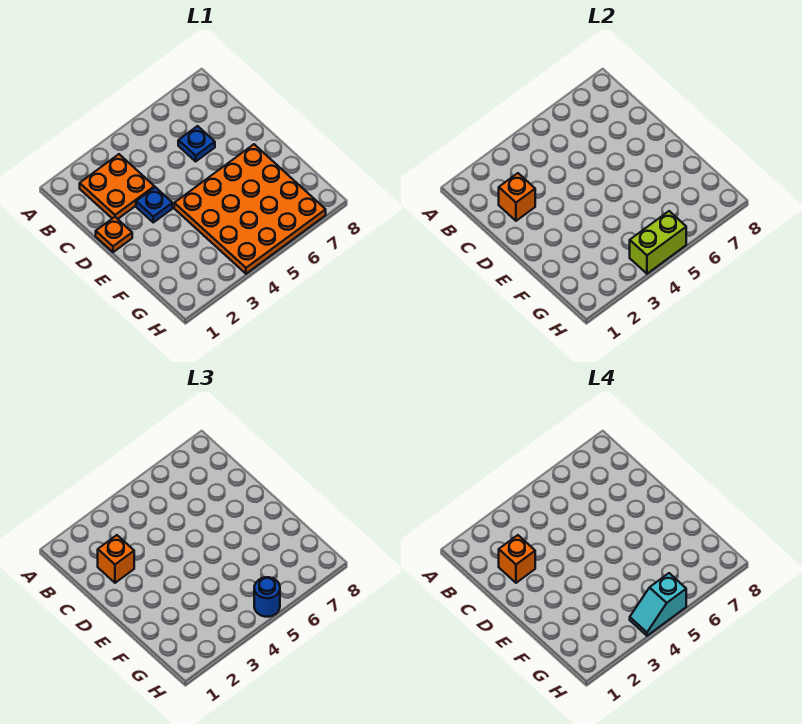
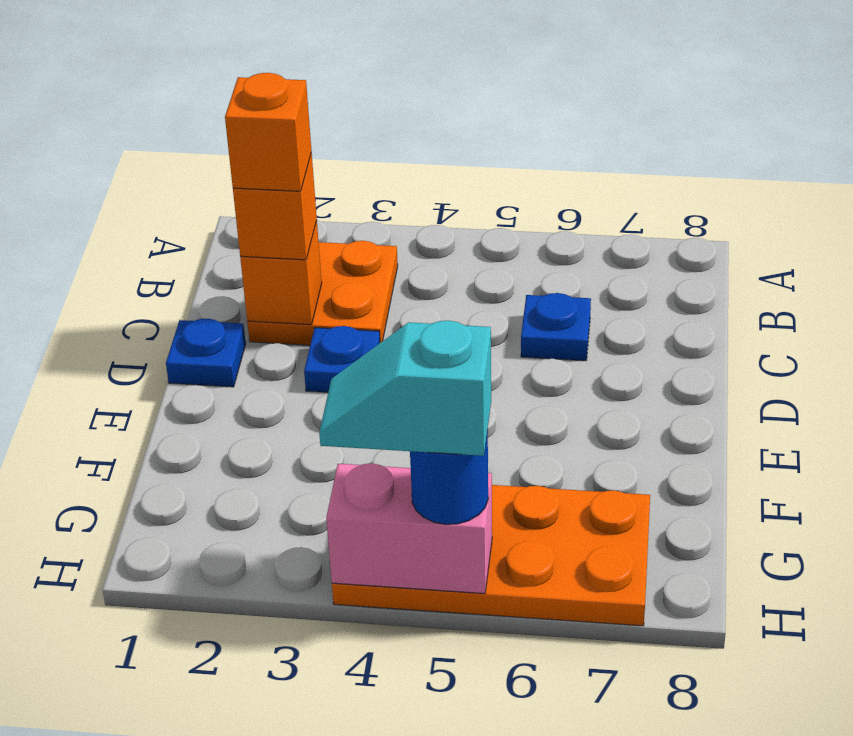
orange 1x1 plate [96,217,132,252] -> blue 1x1 plate [166,319,246,387]
orange 4x4 plate [174,144,326,274] -> orange 2x4 plate [332,485,650,626]
lime 1x2 brick [630,211,686,274] -> pink 1x2 brick [326,463,492,594]

